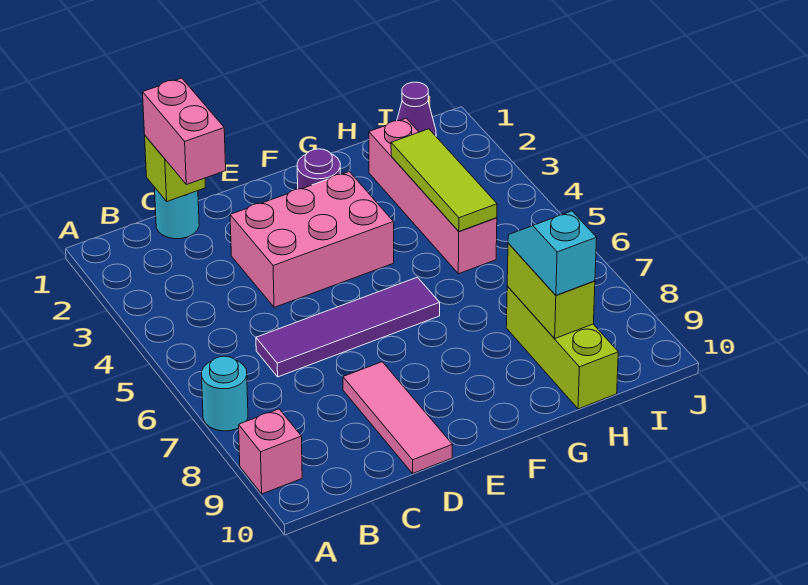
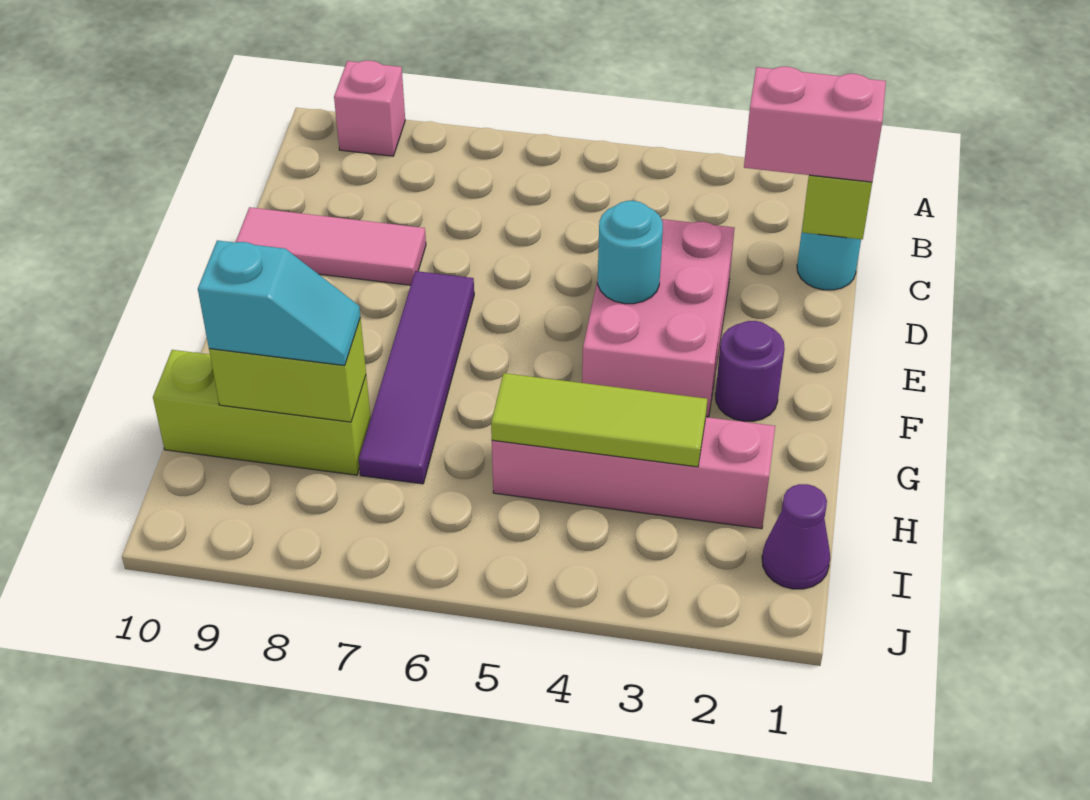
cyan 1x1 round brick [201,356,248,431] -> cyan 1x1 round brick moved to [598,201,663,304]
purple 1x4 tile [256,277,440,377] -> purple 1x4 tile moved to [359,271,474,484]

